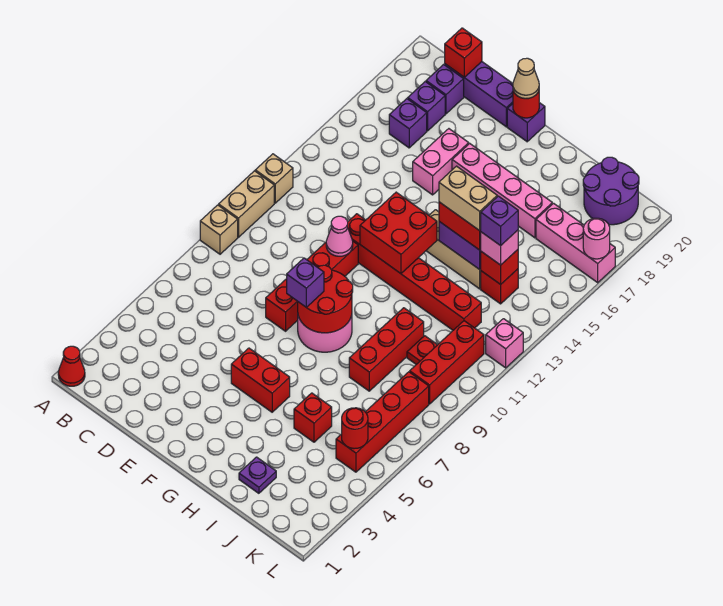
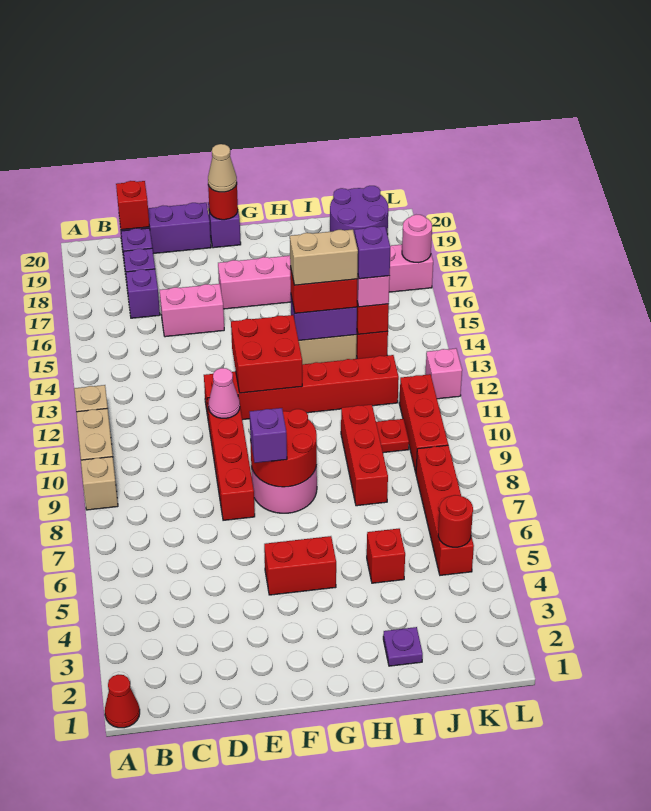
pink 1x2 brick [413,129,469,195] -> pink 1x2 brick turned to [160,284,224,337]

